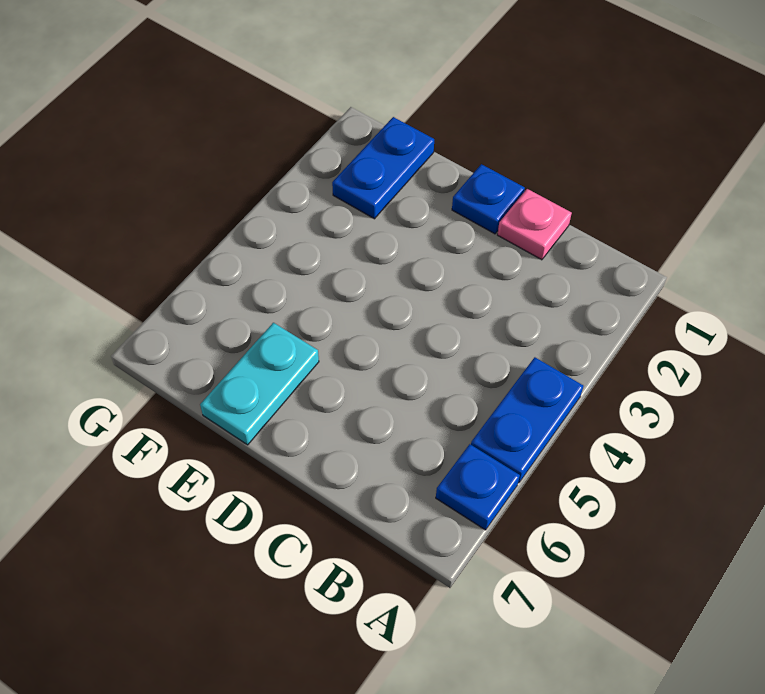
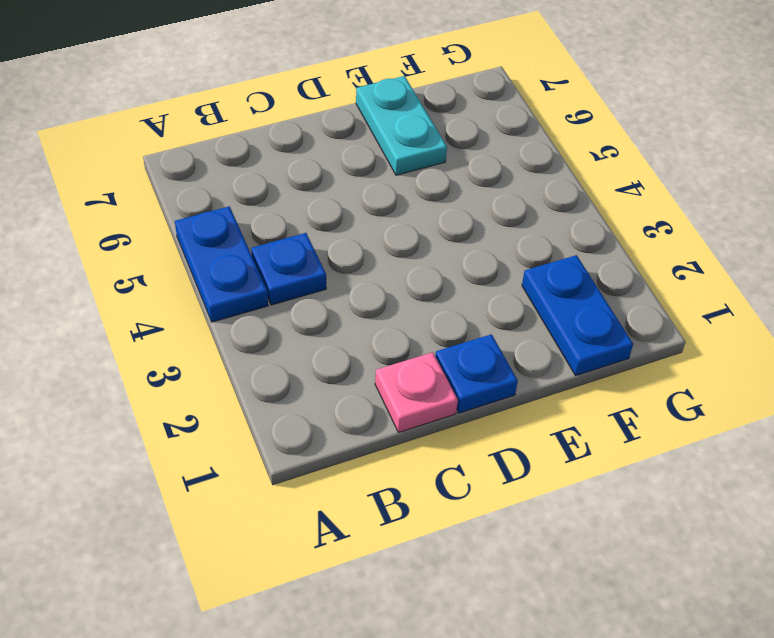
blue 1x1 plate [436,444,520,530] -> blue 1x1 plate moved to [251,233,326,305]

